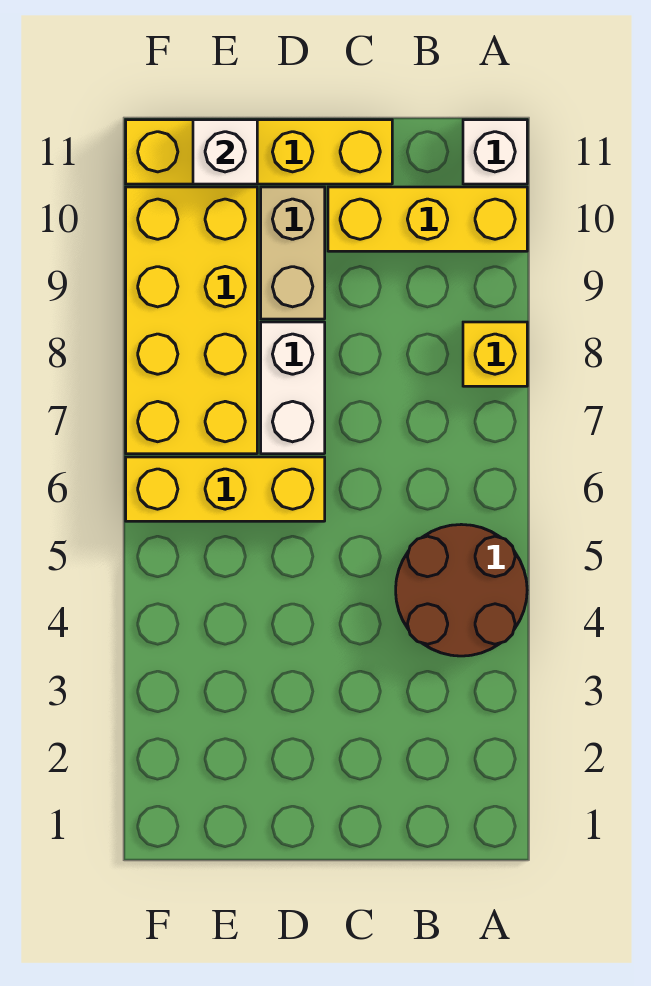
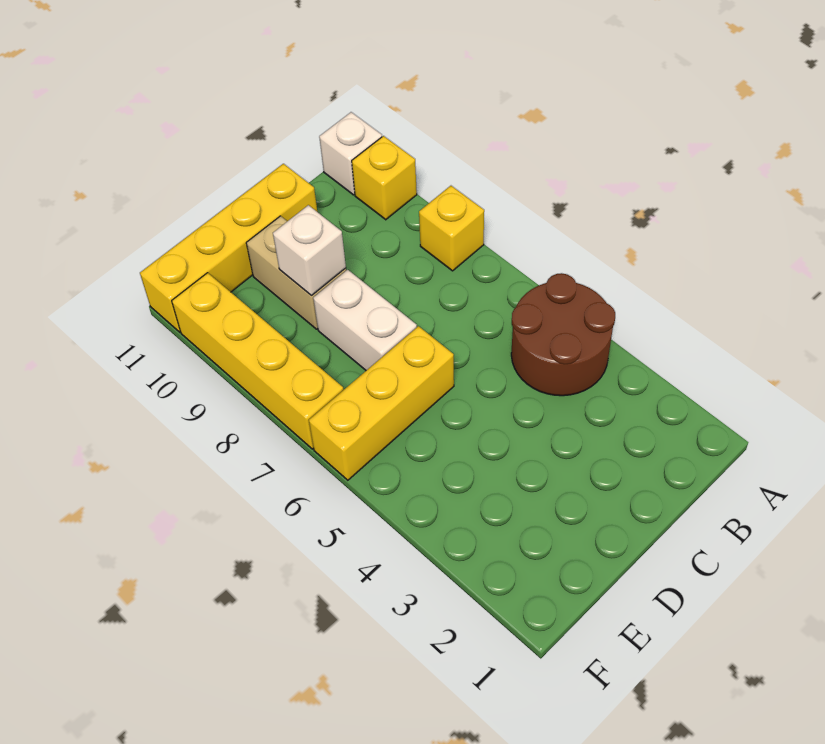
yellow 1x3 brick [328,187,527,251] -> yellow 1x1 brick [352,136,417,220]
yellow 2x4 brick [126,187,257,454] -> yellow 1x4 brick [172,273,344,449]
white 1x1 brick [193,120,257,184] -> white 1x1 brick moved to [273,205,346,295]

